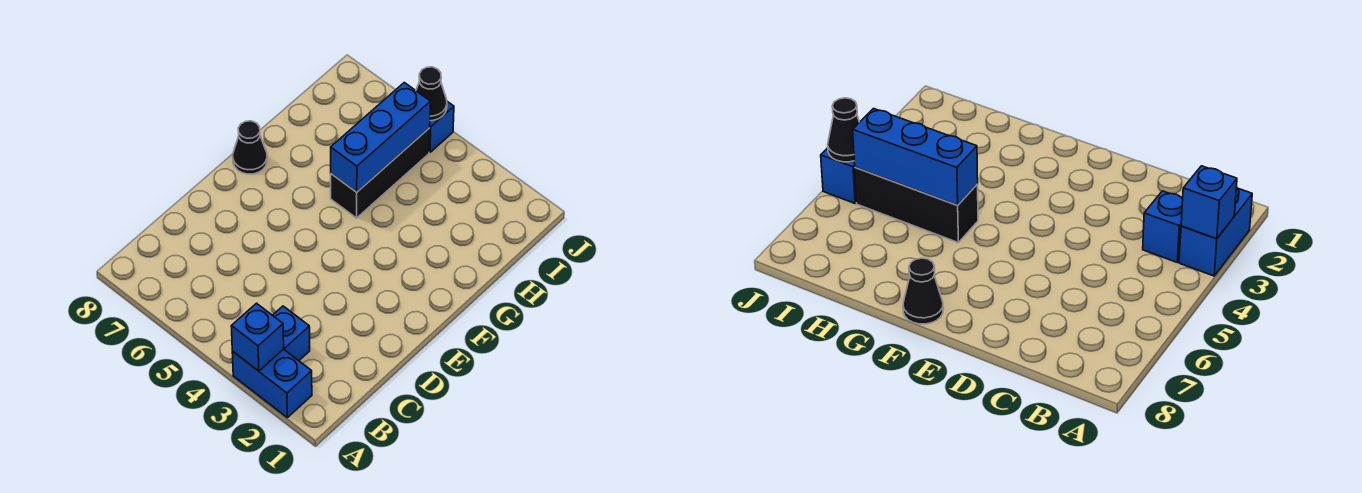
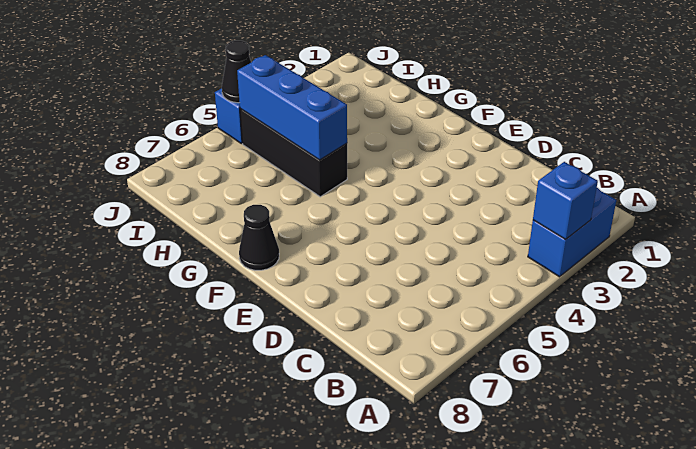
blue 1x1 brick [273,306,310,361] -> none

